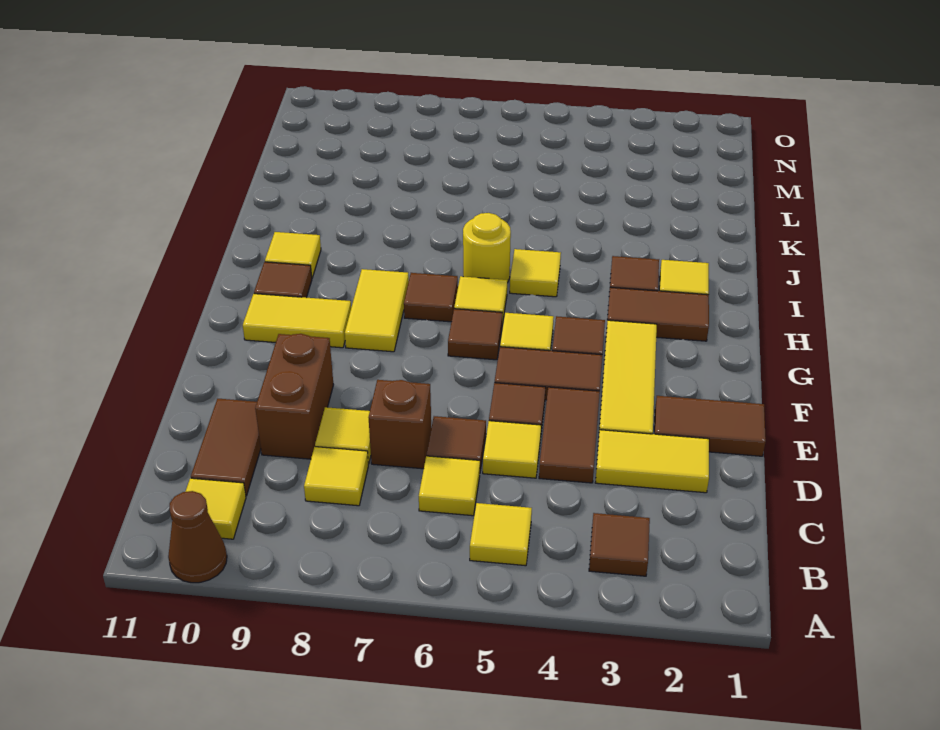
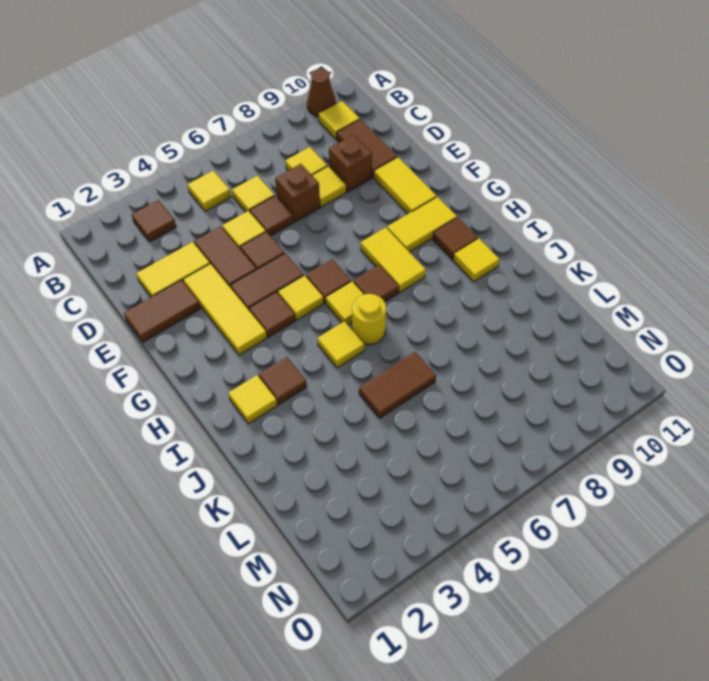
brown 1x2 brick [255,334,334,459] -> brown 1x1 brick [329,135,372,192]
none -> yellow 1x2 tile [374,157,436,214]
brown 1x2 tile [607,287,709,341] -> brown 1x2 tile moved to [359,352,436,418]

